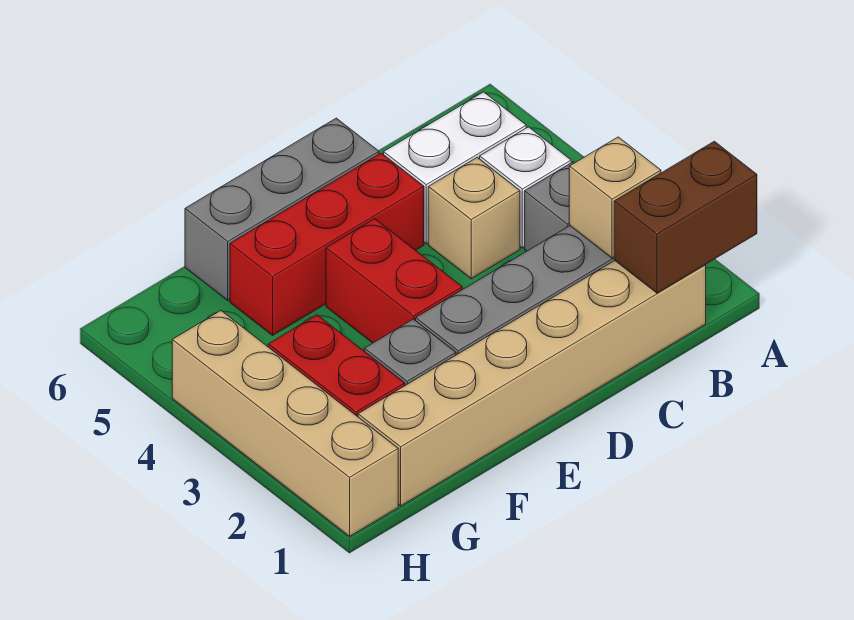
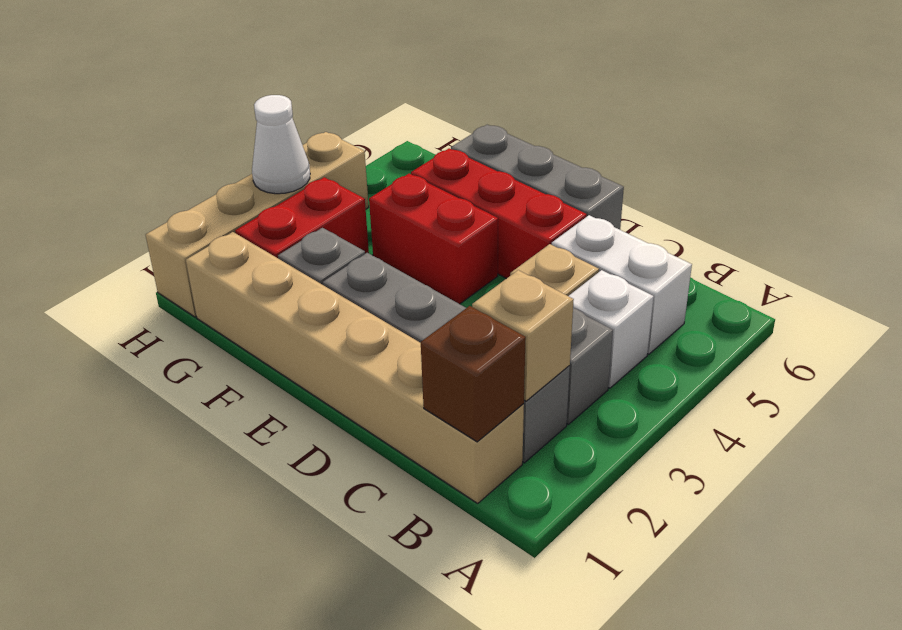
brown 1x2 brick [614,141,757,293] -> brown 1x1 brick [421,306,526,442]
red 1x2 brick [326,219,462,343] -> red 1x2 brick turned to [369,174,498,304]
none -> white 1x1 cone [252,95,310,194]

